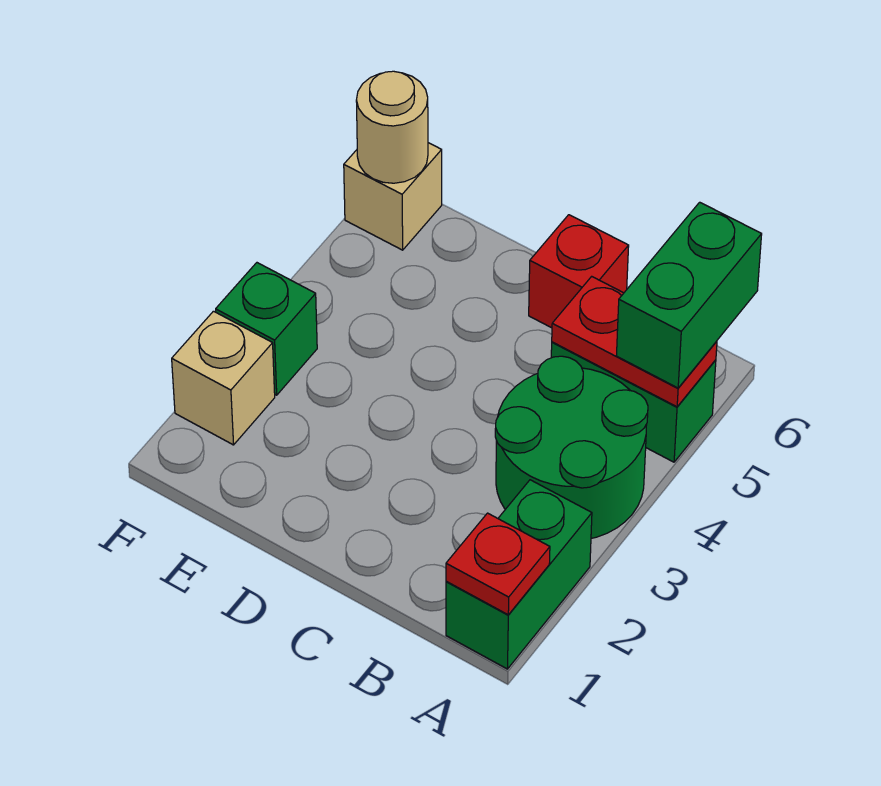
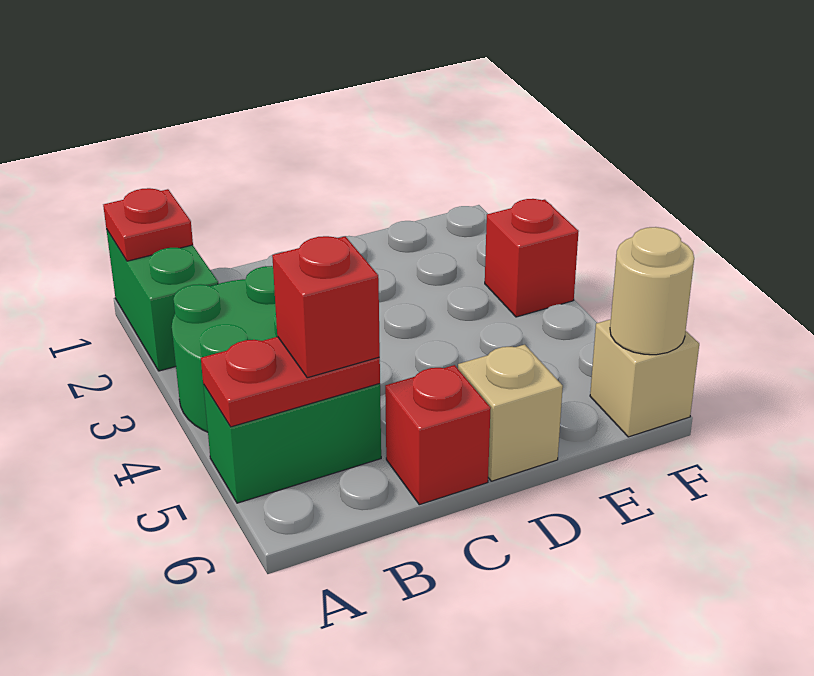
green 1x2 brick [616,202,762,388] -> none
none -> red 1x1 brick [272,236,380,378]
tan 1x1 brick [172,311,275,445] -> tan 1x1 brick moved to [458,345,563,481]
green 1x1 brick [216,263,317,395] -> red 1x1 brick [485,199,579,317]

